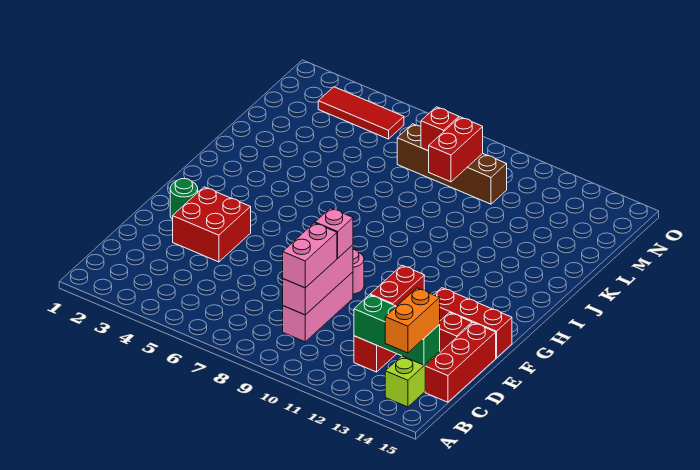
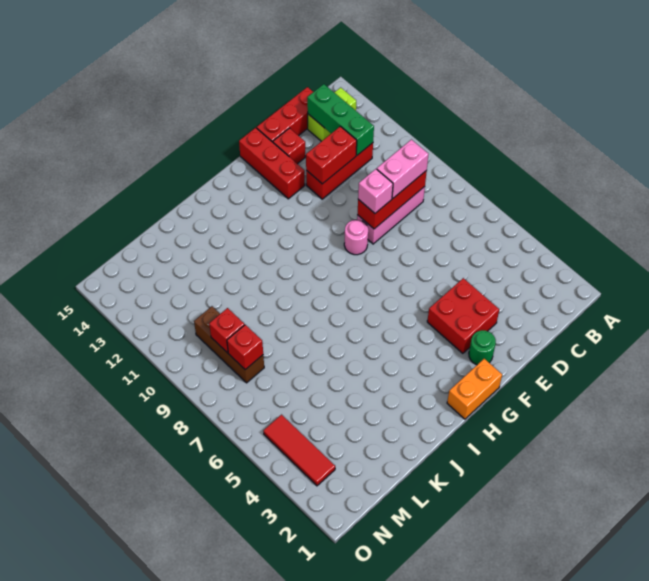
orange 1x2 brick [385,288,440,353] -> orange 1x2 brick moved to [447,359,502,419]
pink 1x3 brick [283,245,353,315] -> red 1x3 brick [357,170,427,229]
red 1x2 brick [429,117,483,182] -> red 1x1 brick [209,308,245,353]
brown 1x4 brick [397,124,507,204] -> brown 1x3 brick [194,306,264,383]

